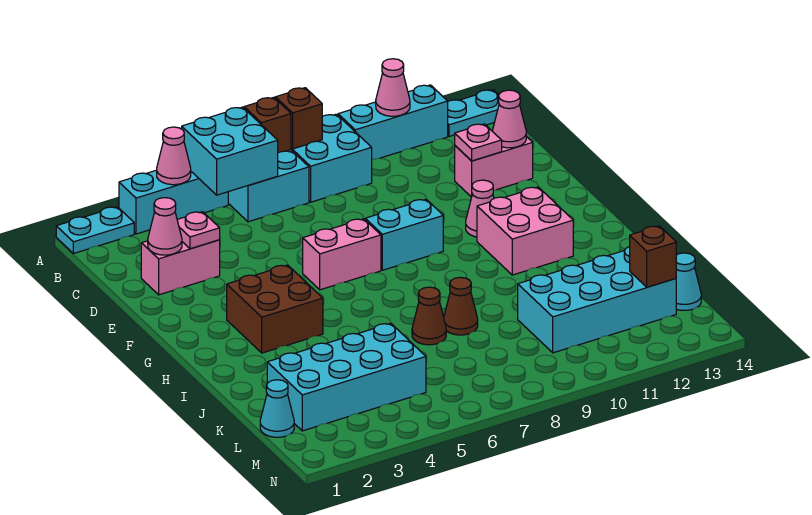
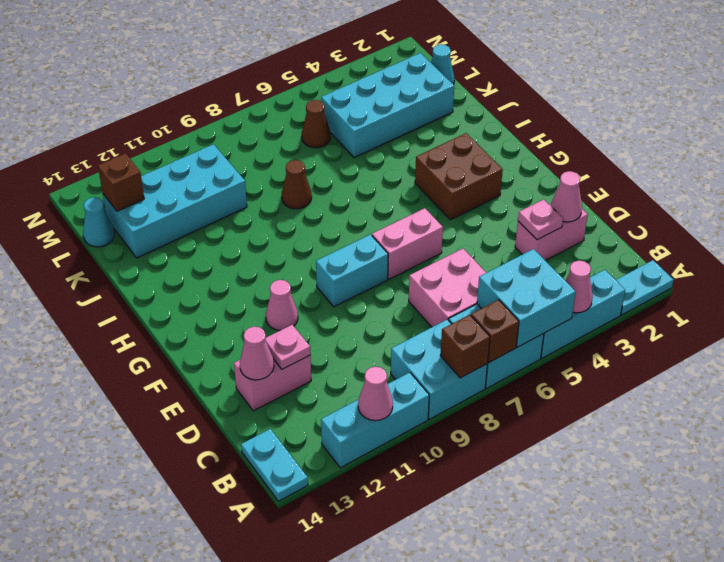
cyan 1x2 plate [448,90,499,137] -> cyan 1x2 plate turned to [241,429,308,501]
pink 2x2 brick [477,187,573,275] -> pink 2x2 brick moved to [409,249,486,327]
brown 1x1 cone [412,287,446,345] -> brown 1x1 cone moved to [302,100,331,148]

